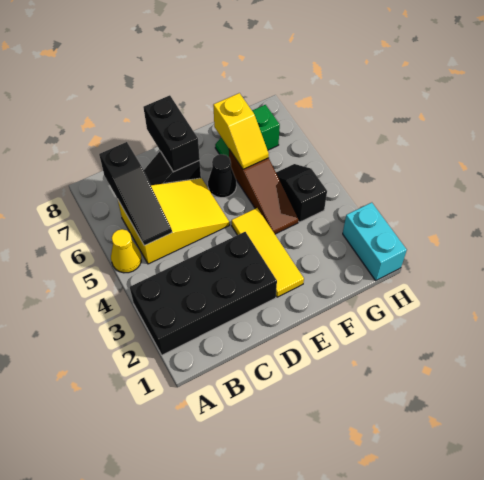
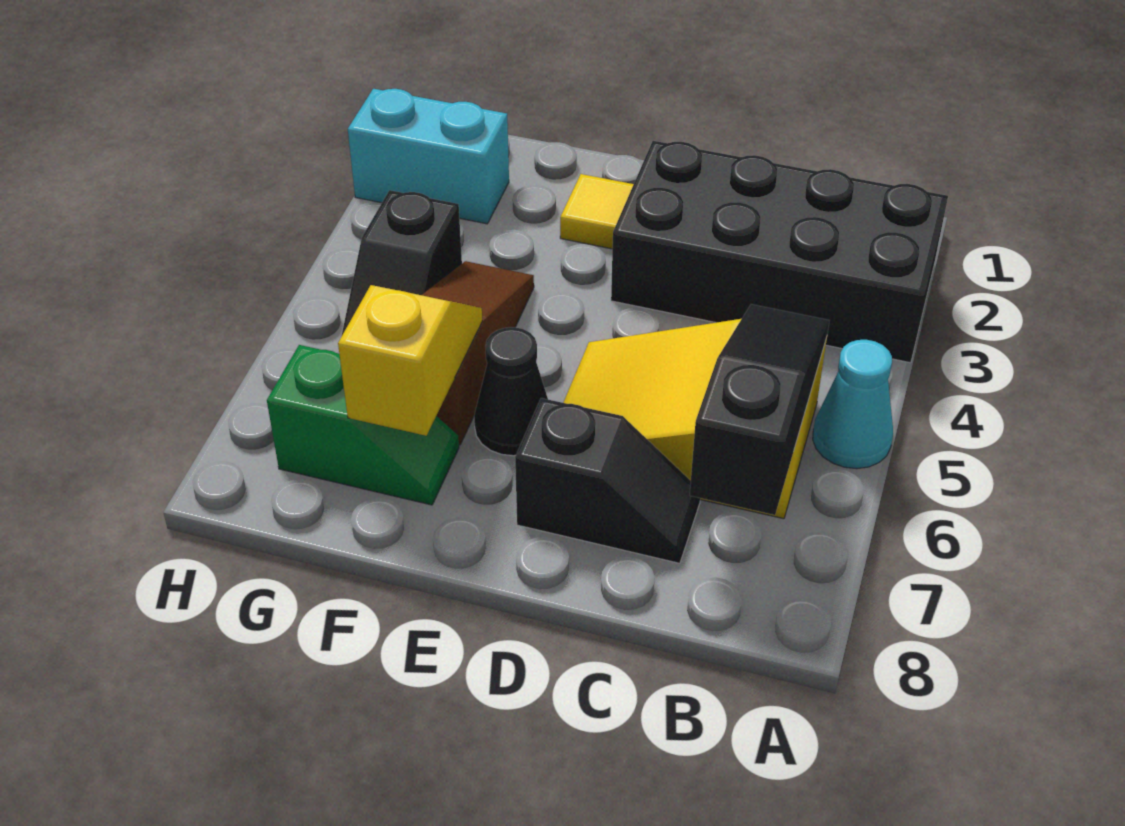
yellow 1x1 cone [111,229,141,273] -> cyan 1x1 cone [813,340,893,469]
black 1x2 brick [143,95,200,172] -> none
yellow 1x3 tile [232,208,304,297] -> yellow 1x1 tile [560,174,634,249]
cyan 1x2 brick [343,203,407,281] -> cyan 1x2 brick turned to [348,89,509,224]

